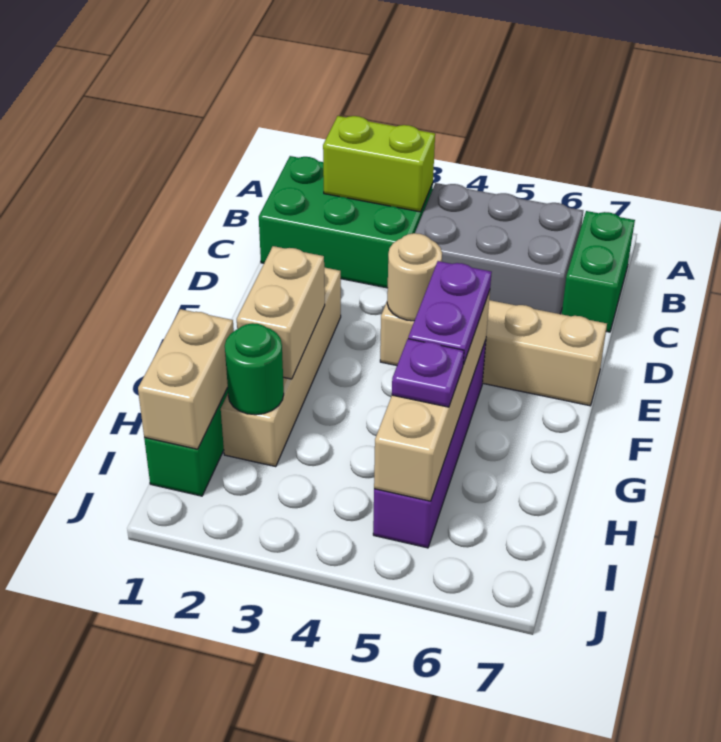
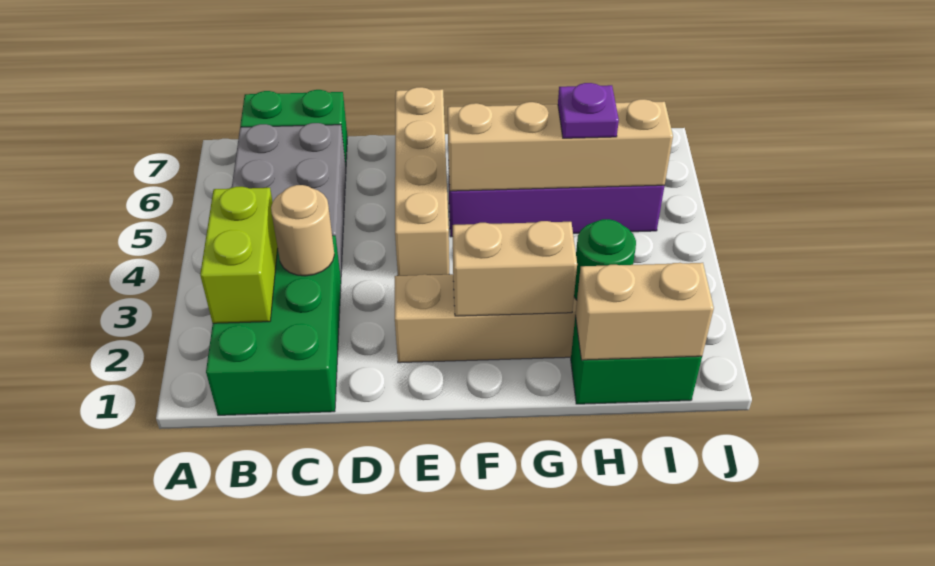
tan 1x1 round brick [387,233,442,321] -> tan 1x1 round brick moved to [271,185,334,276]
purple 1x2 plate [408,261,492,365] -> none

